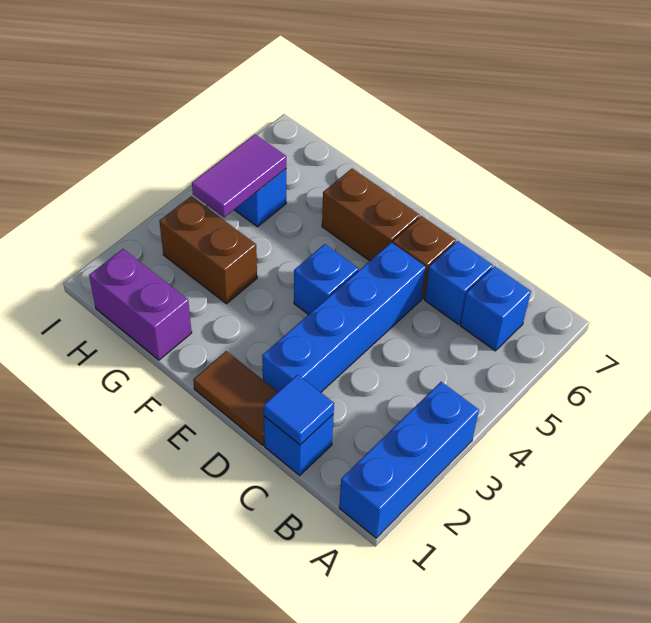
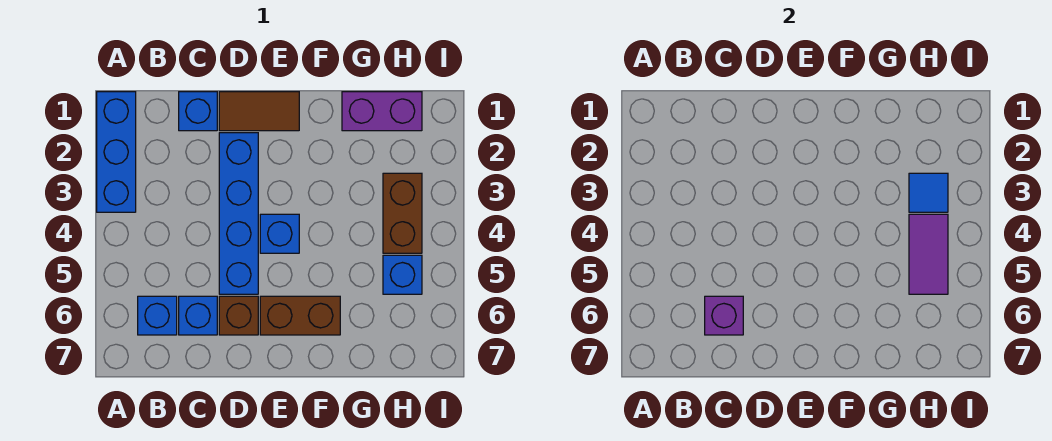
blue 1x1 tile [264,375,334,445] -> blue 1x1 tile moved to [909,173,948,212]
none -> purple 1x1 brick [705,296,743,335]
brown 1x2 brick [159,196,257,304] -> brown 1x2 brick turned to [383,173,422,253]

